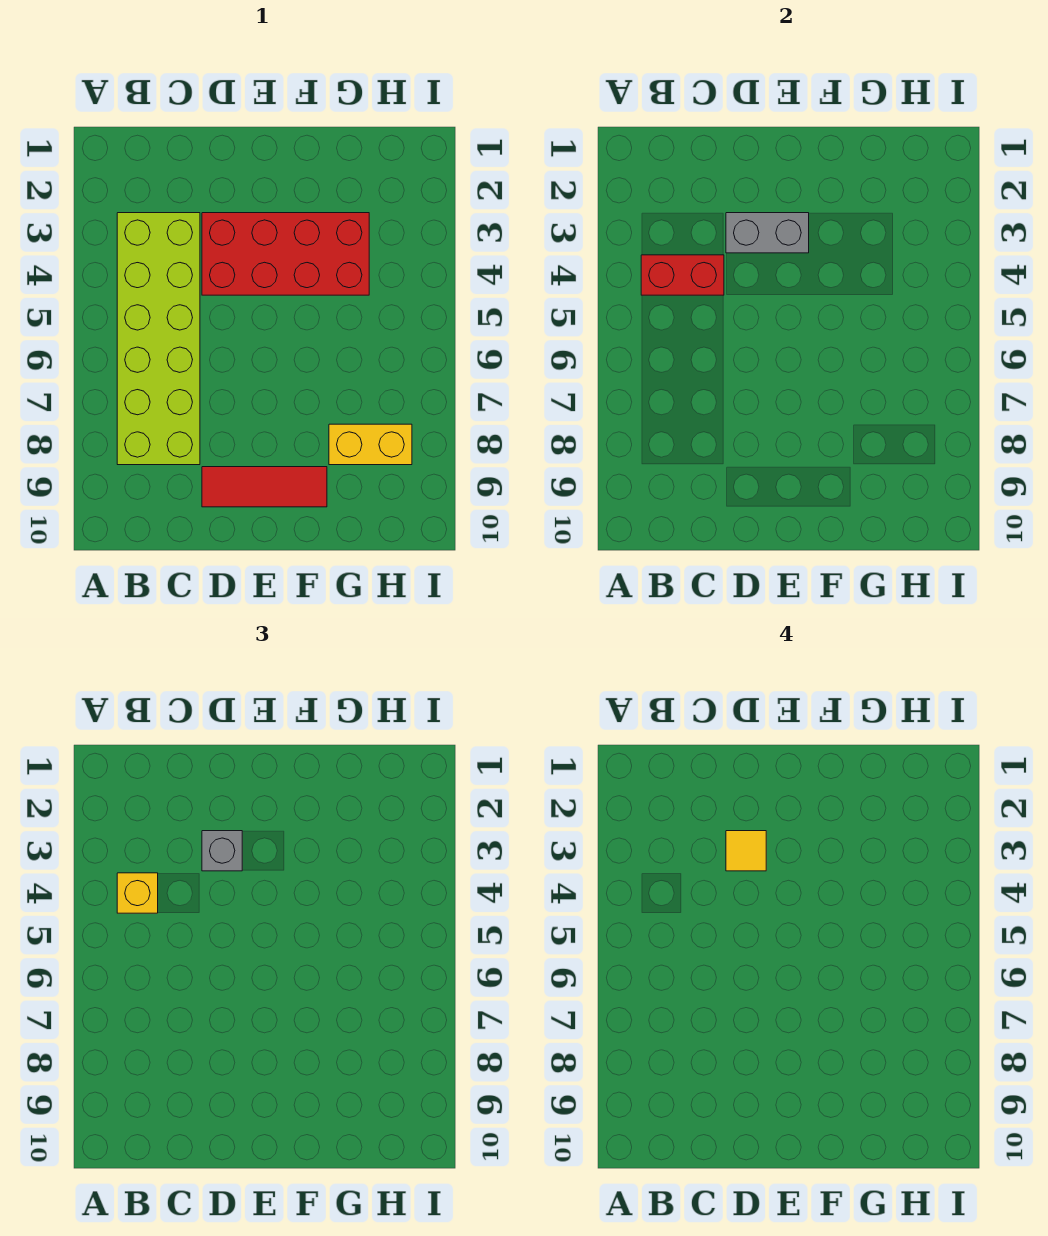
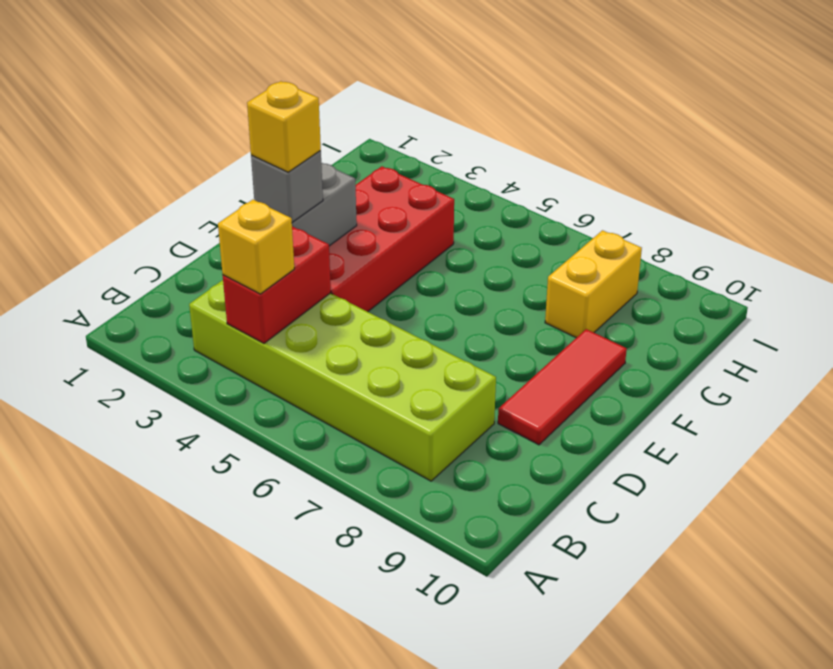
yellow 1x1 tile [726,831,766,871] -> yellow 1x1 brick [247,81,321,172]

